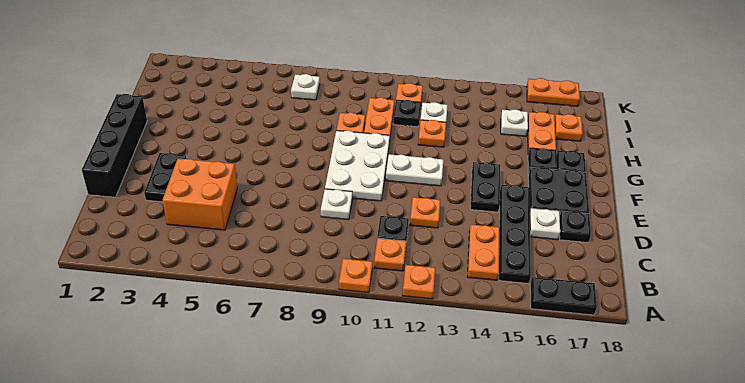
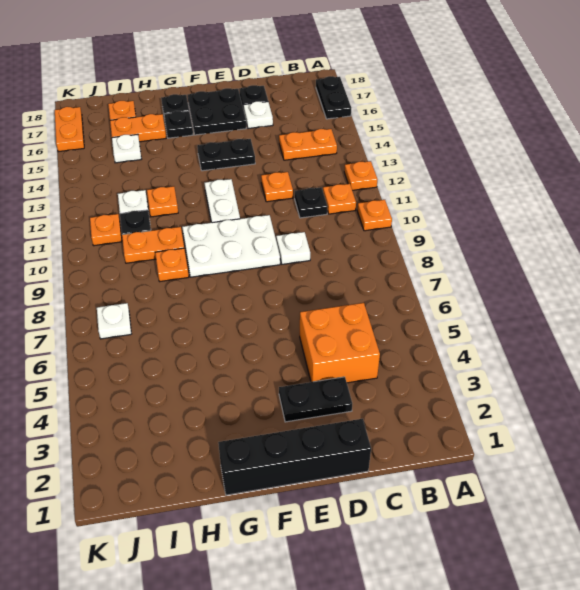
black 1x4 plate [499,185,531,284] -> none

